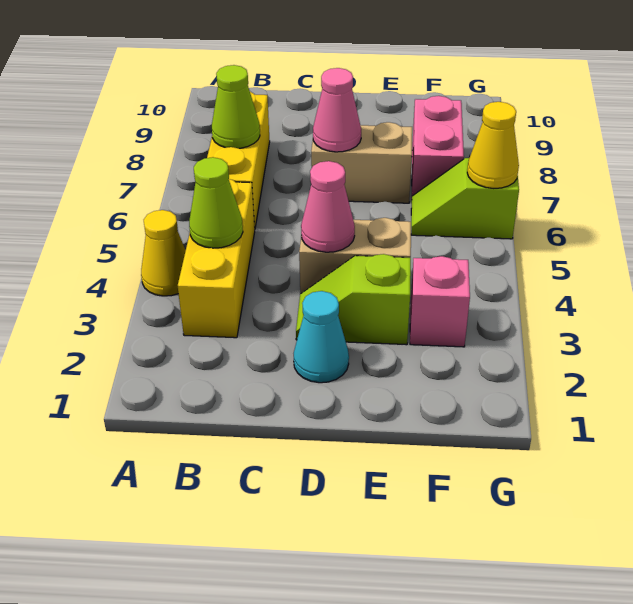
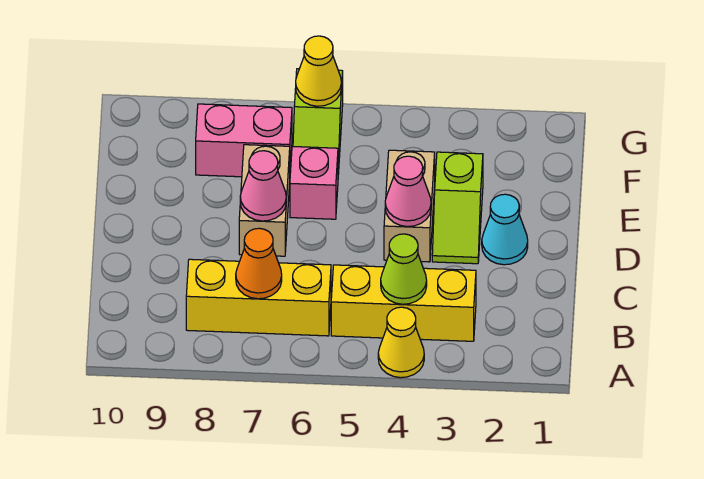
lime 1x1 cone [212,65,260,148] -> orange 1x1 cone [236,228,282,299]
pink 1x1 brick [410,256,470,347] -> pink 1x1 brick moved to [290,147,338,219]

